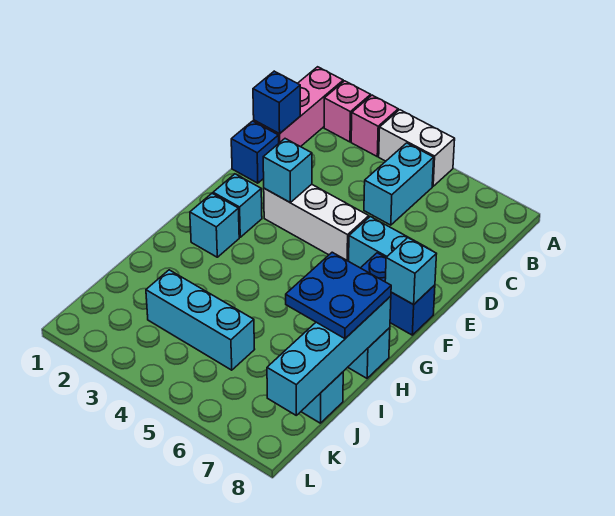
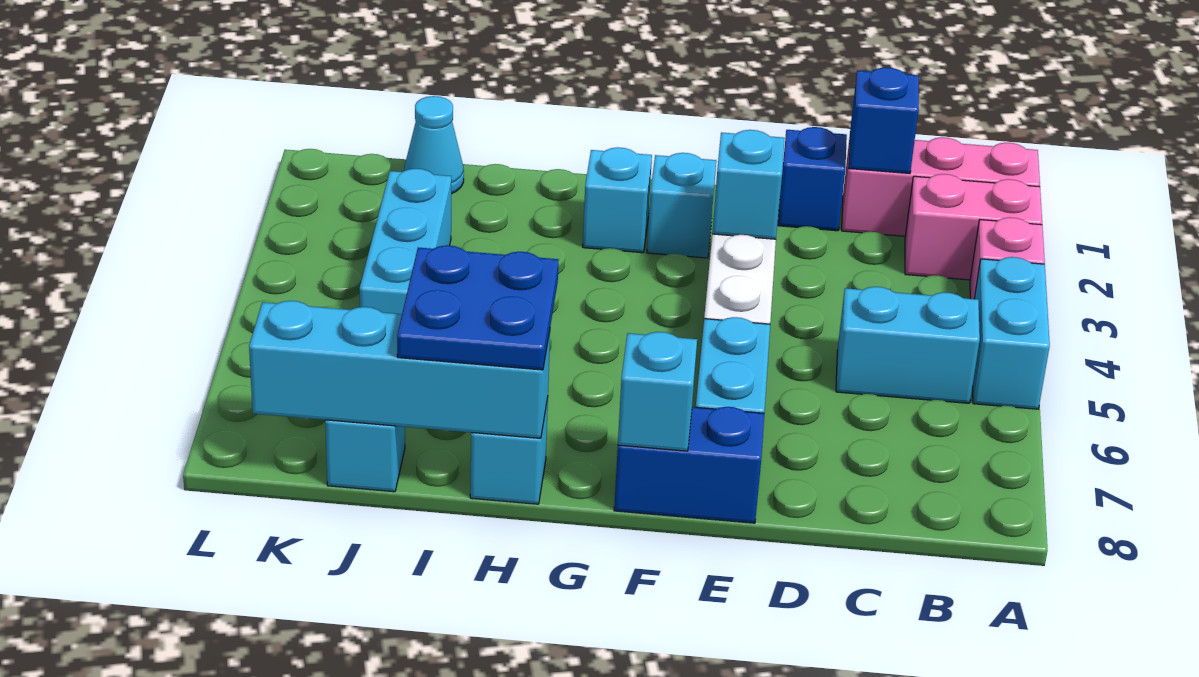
pink 1x1 brick [324,81,371,142] -> pink 1x2 brick [905,174,1042,280]
white 1x2 brick [379,110,455,186] -> cyan 1x2 brick [973,257,1050,409]
blue 1x2 brick [361,253,435,335] -> blue 1x2 brick turned to [614,407,764,523]
none -> cyan 1x1 cone [404,96,464,194]

